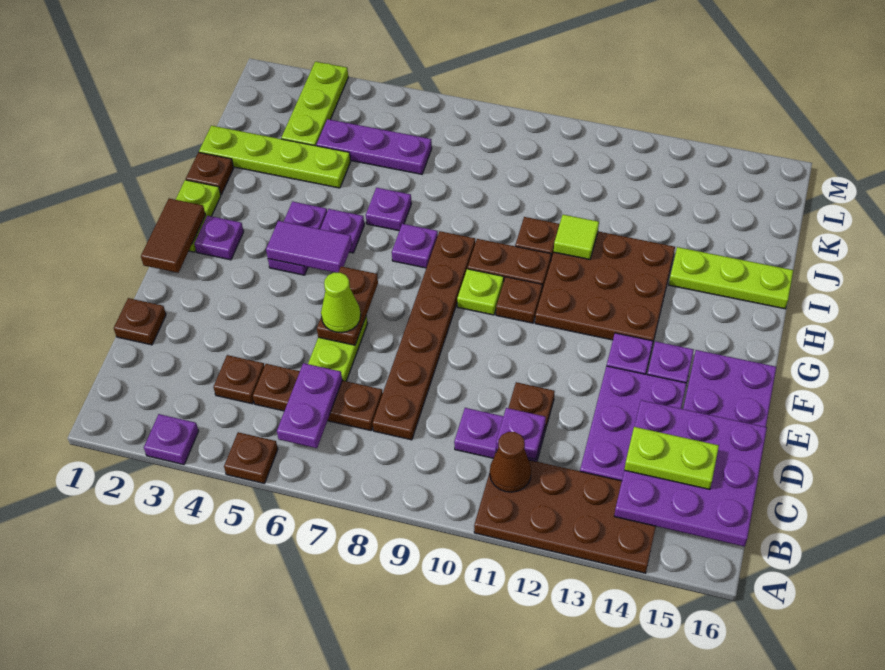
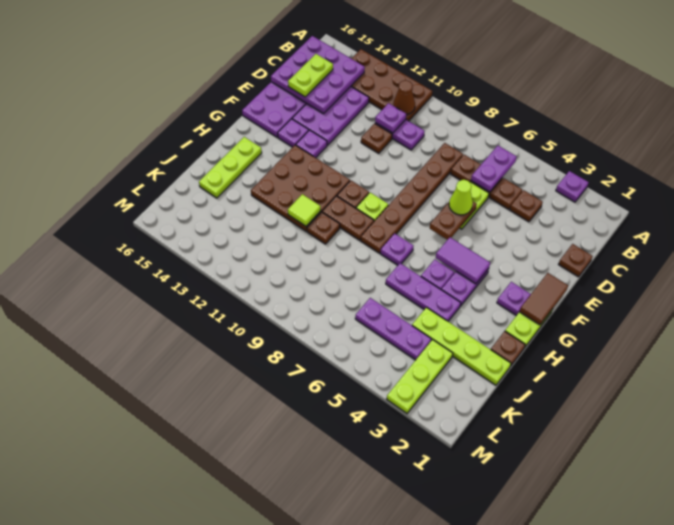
brown 1x1 plate [224,432,278,483] -> none
lime 1x2 plate [624,427,719,489] -> lime 1x2 plate turned to [288,54,333,97]
purple 1x1 plate [366,188,412,231] -> purple 1x3 plate [386,263,461,321]
lime 1x3 plate [669,247,793,309] -> lime 1x3 plate turned to [199,137,262,198]

